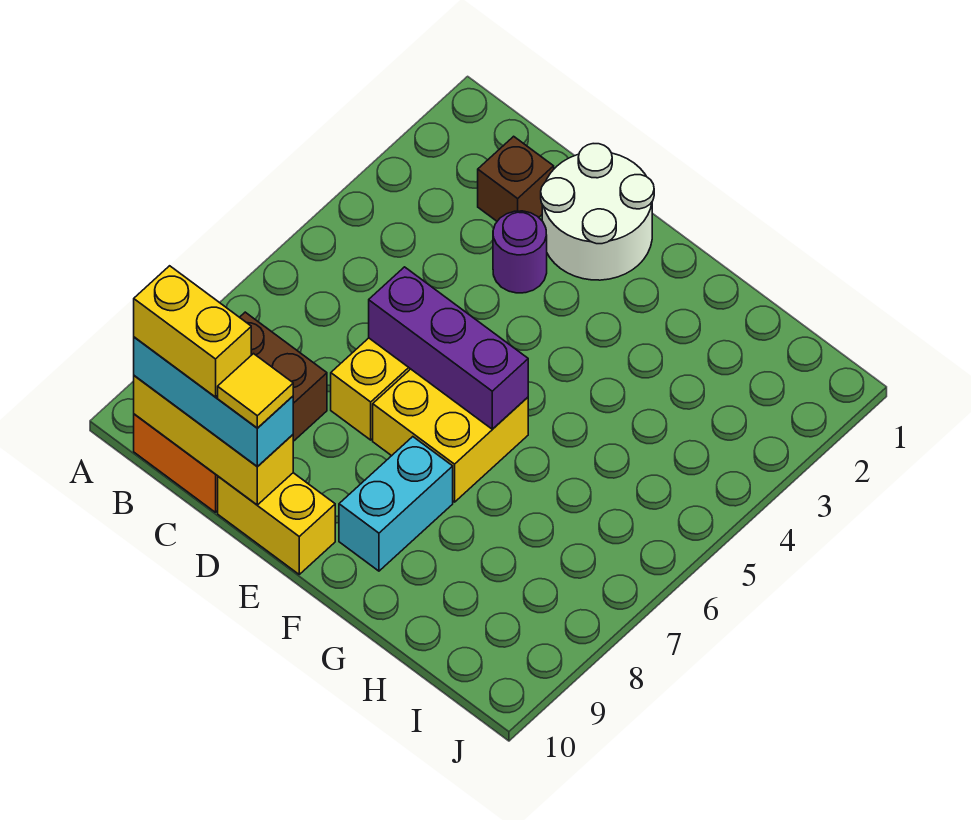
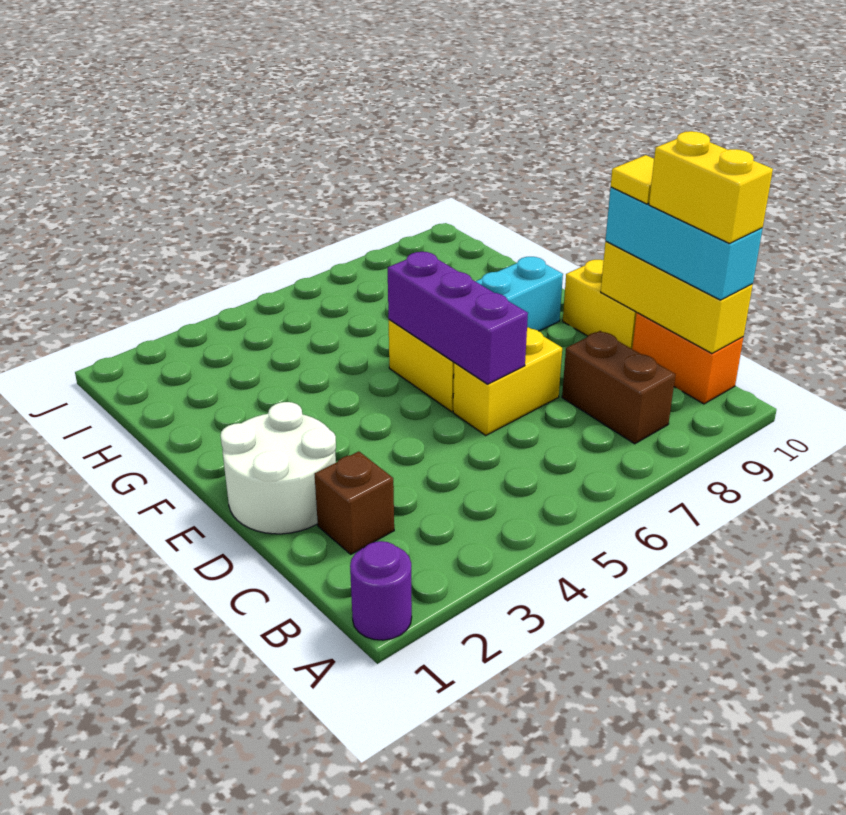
purple 1x1 round brick [493,211,547,293] -> purple 1x1 round brick moved to [350,541,412,640]

